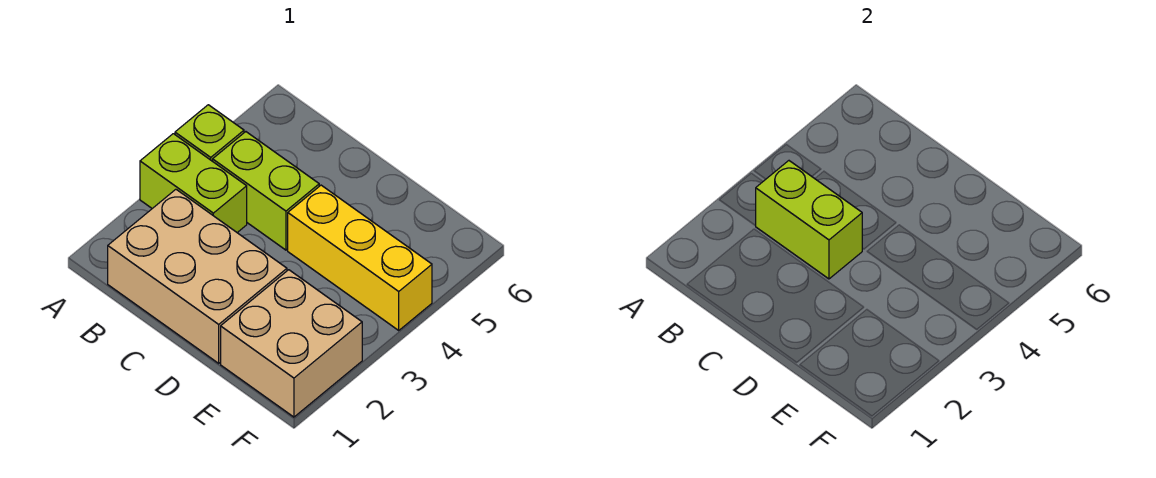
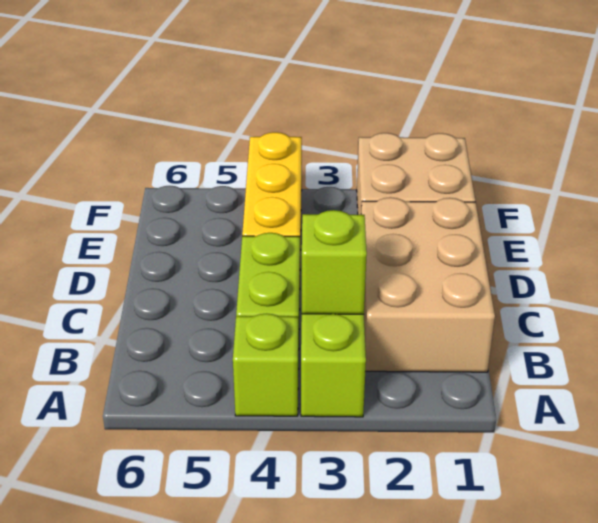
lime 1x2 brick [756,161,862,279] -> lime 1x1 brick [302,210,367,314]

